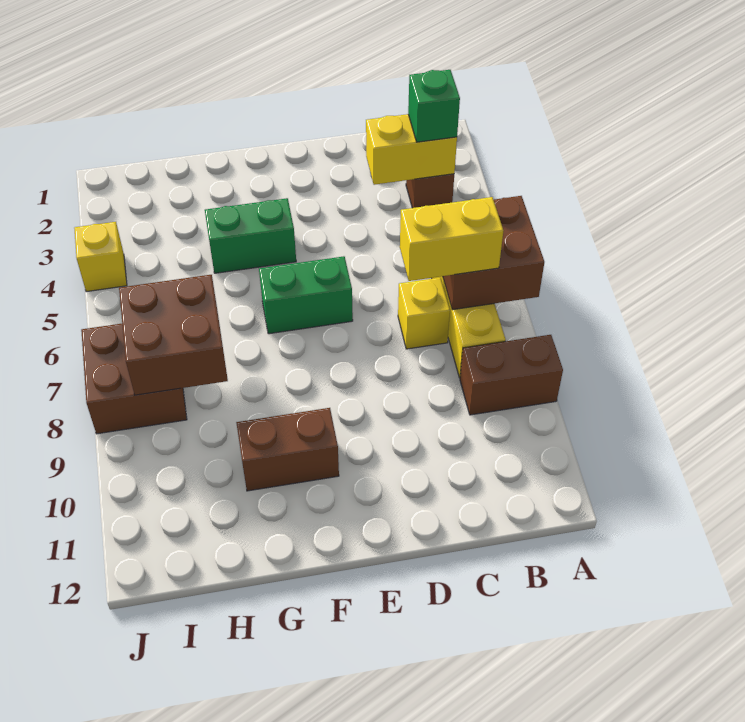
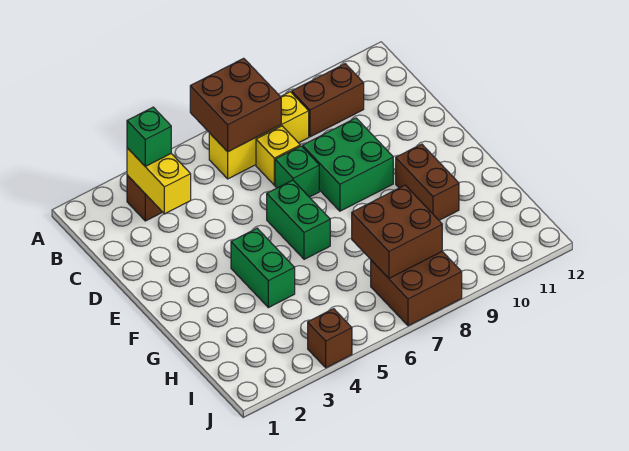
brown 1x2 brick [460,335,563,415] -> brown 1x2 brick turned to [292,64,364,137]
yellow 1x2 brick [400,197,503,281] -> none
none -> green 1x1 brick [275,146,319,197]
none -> green 2x2 brick [303,118,393,211]
yellow 1x1 brick [74,222,127,292] -> brown 1x1 brick [308,309,352,368]

